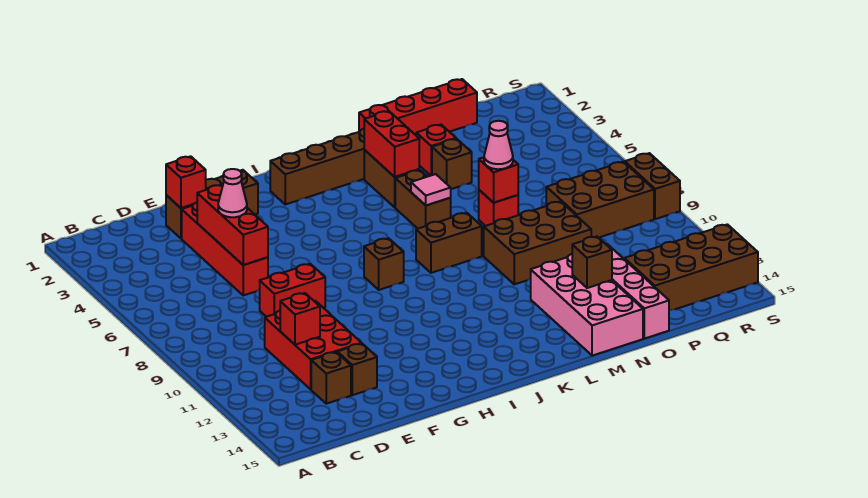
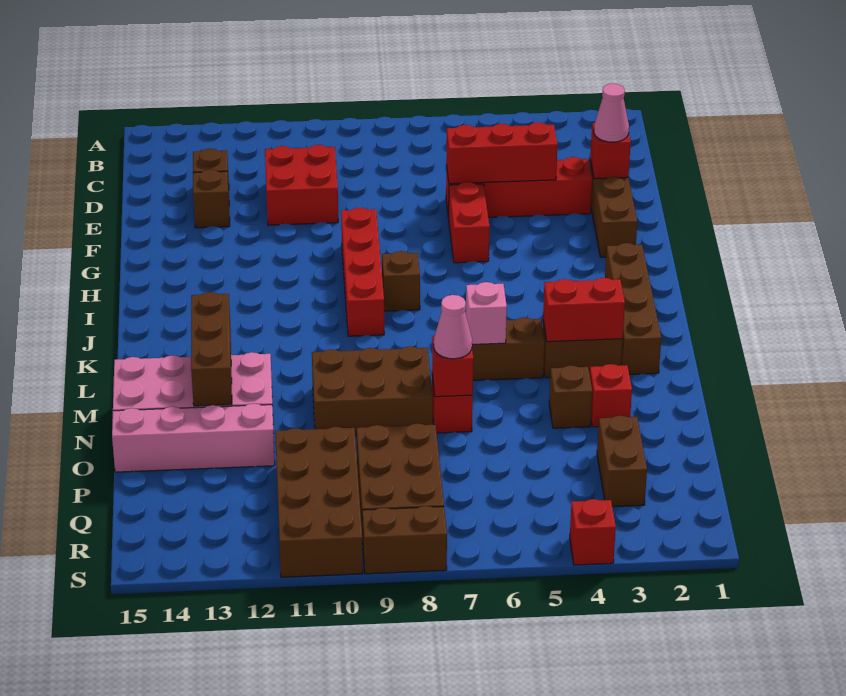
red 2x3 brick [265,301,362,389] -> red 2x2 brick [265,145,338,225]
red 1x1 brick [280,293,320,345] -> red 1x1 brick moved to [570,499,616,565]
pink 1x1 cone [218,169,247,217] -> pink 1x1 cone moved to [594,83,629,142]
red 1x2 brick [260,264,325,317] -> red 1x2 brick moved to [449,182,490,263]
brown 1x2 brick [416,213,482,273] -> brown 1x2 brick moved to [597,416,647,507]
pink 1x1 tile [411,174,451,205] -> pink 1x1 brick [466,282,507,344]
red 1x4 brick [359,79,477,135] -> red 1x4 brick moved to [341,208,384,336]
brown 2x3 brick [484,201,591,284] -> brown 2x3 brick turned to [312,346,433,436]
brown 1x1 brick [572,236,612,288] -> brown 1x3 brick [191,292,232,406]
brown 2x4 brick [624,224,758,311] -> brown 2x4 brick moved to [275,427,363,577]

